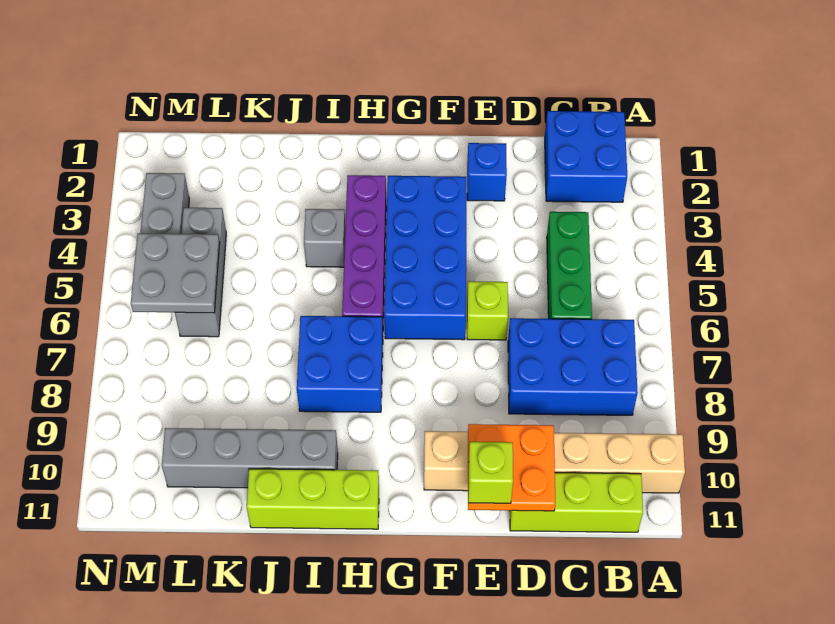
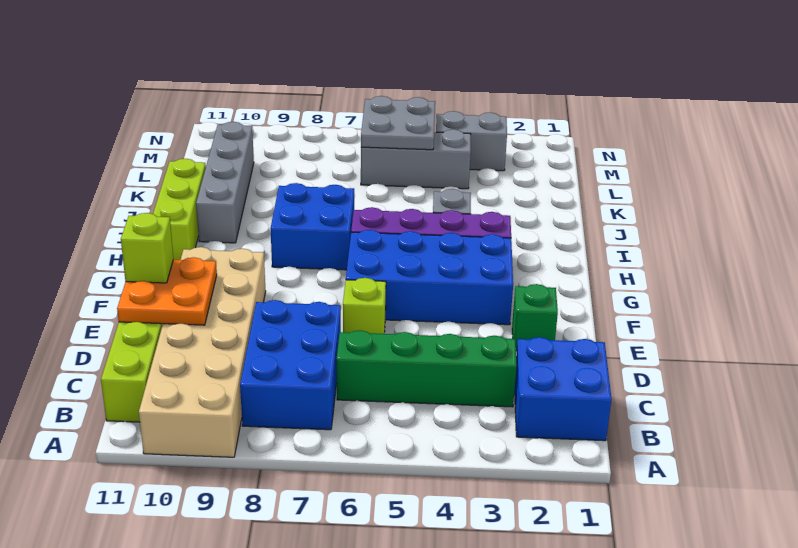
tan 1x6 brick [424,431,685,493] -> tan 2x6 brick [139,247,266,457]
green 1x3 brick [547,212,592,319] -> green 1x4 brick [337,330,517,407]
blue 1x1 brick [467,143,507,201] -> green 1x1 brick [512,284,558,351]

